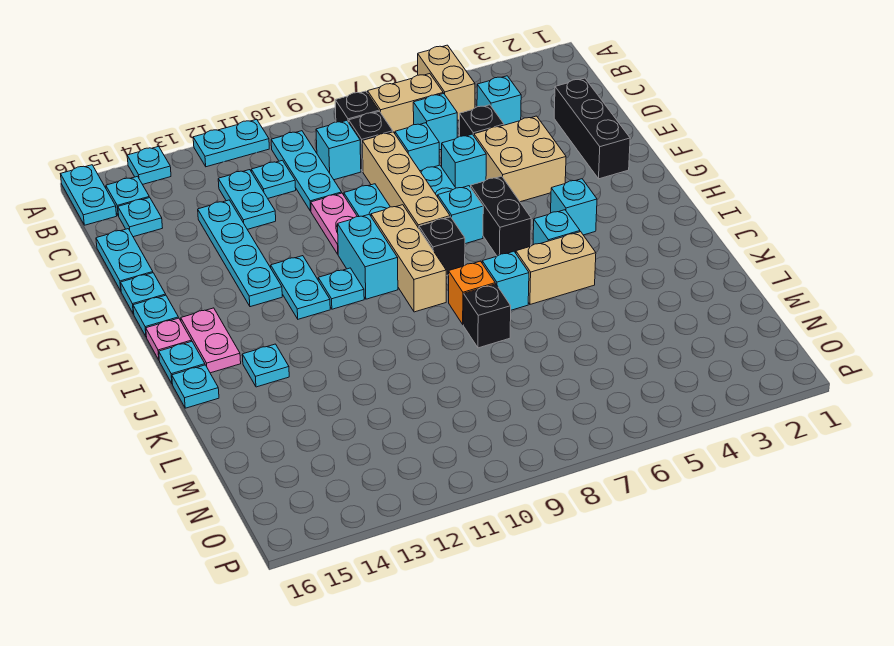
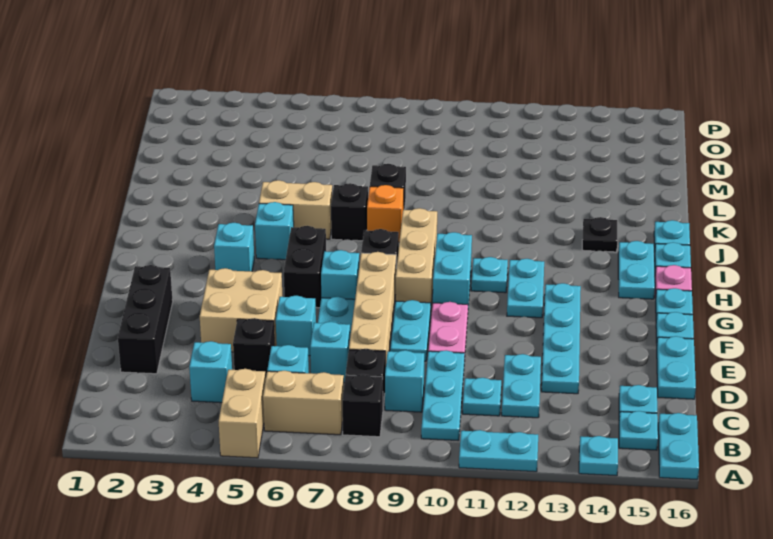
pink 1x2 plate [181,308,241,373] -> cyan 1x2 plate [618,241,655,299]
cyan 1x1 brick [482,251,529,310] -> black 1x1 brick [331,183,368,241]
cyan 1x1 plate [242,344,289,387] -> black 1x1 plate [582,217,617,252]

